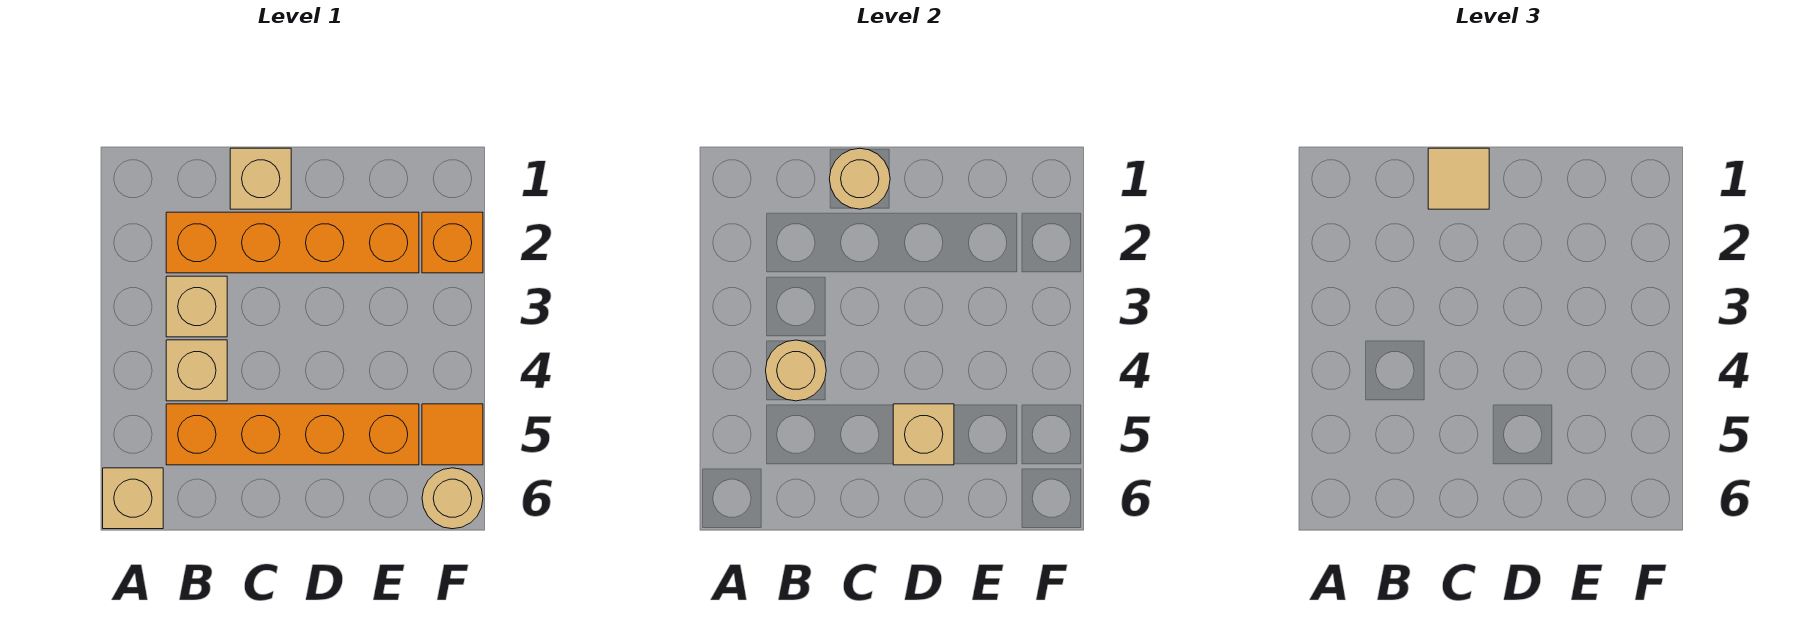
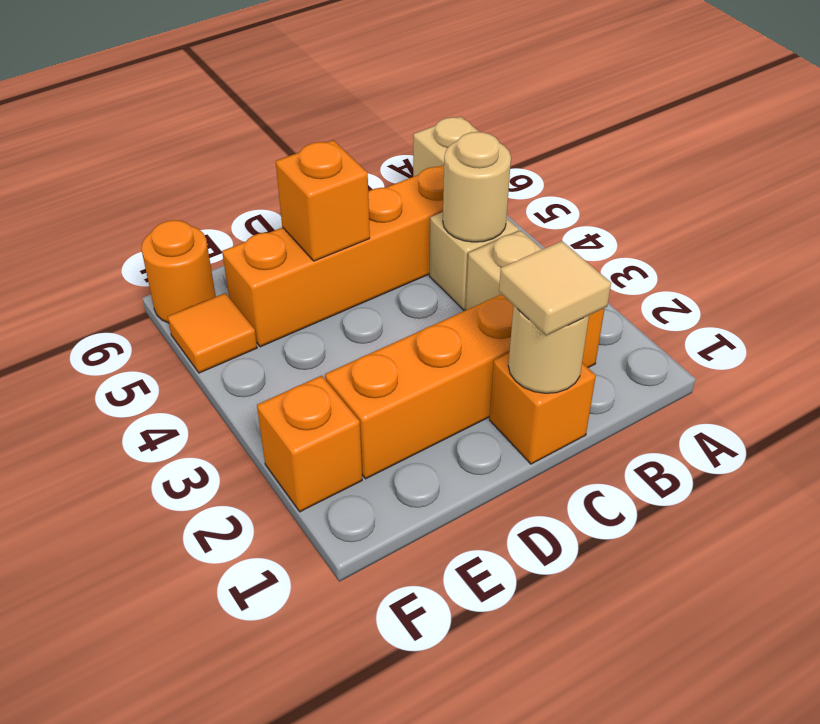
tan 1x1 brick [230,148,291,209] -> orange 1x1 brick [489,353,596,464]
tan 1x1 brick [893,404,954,465] -> orange 1x1 brick [276,140,370,261]
tan 1x1 round brick [422,468,483,529] -> orange 1x1 round brick [141,220,216,323]

